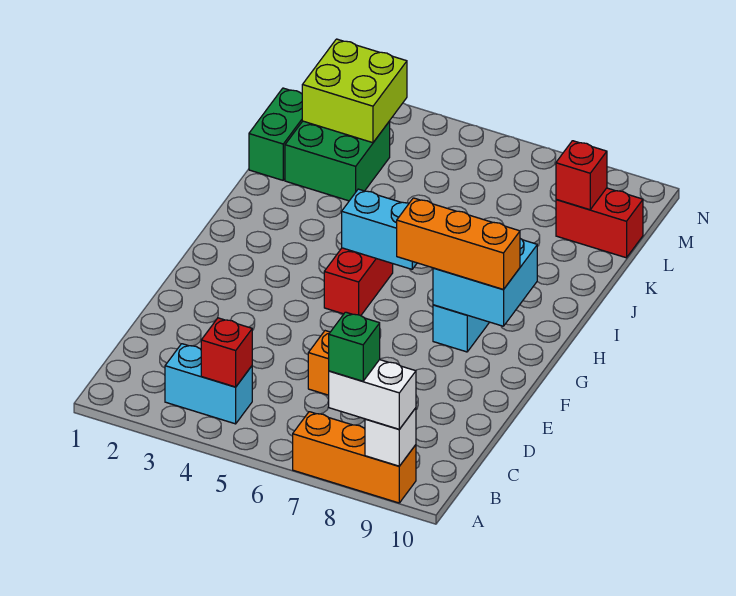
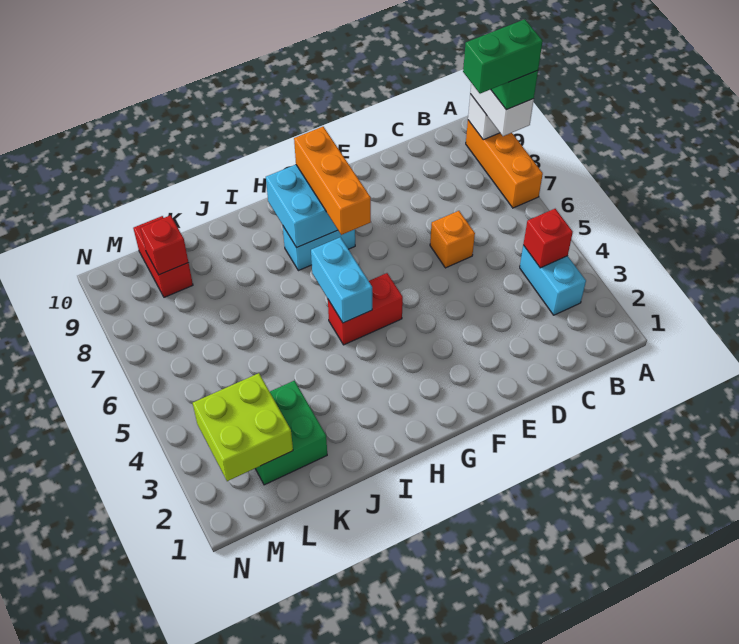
green 1x2 brick [249,88,302,180] -> green 1x2 brick moved to [463,19,543,94]

